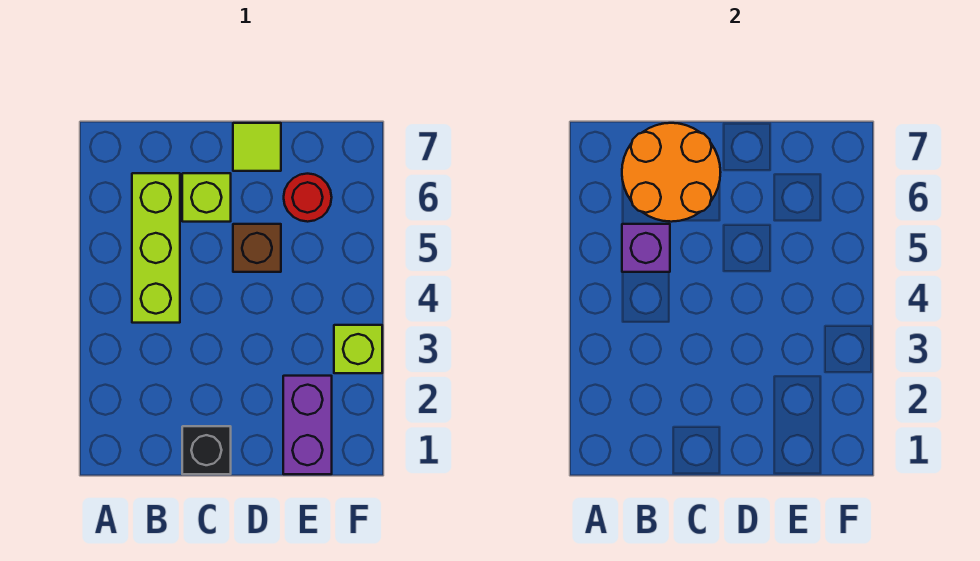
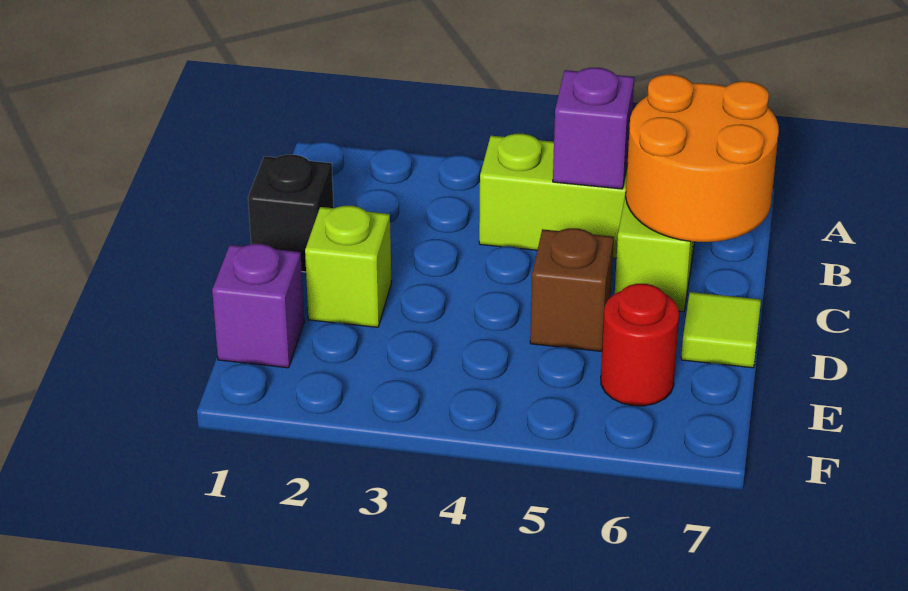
purple 1x2 brick [283,376,332,474] -> purple 1x1 brick [212,244,304,368]
lime 1x1 brick [334,325,382,373] -> lime 1x1 brick moved to [305,206,391,327]

